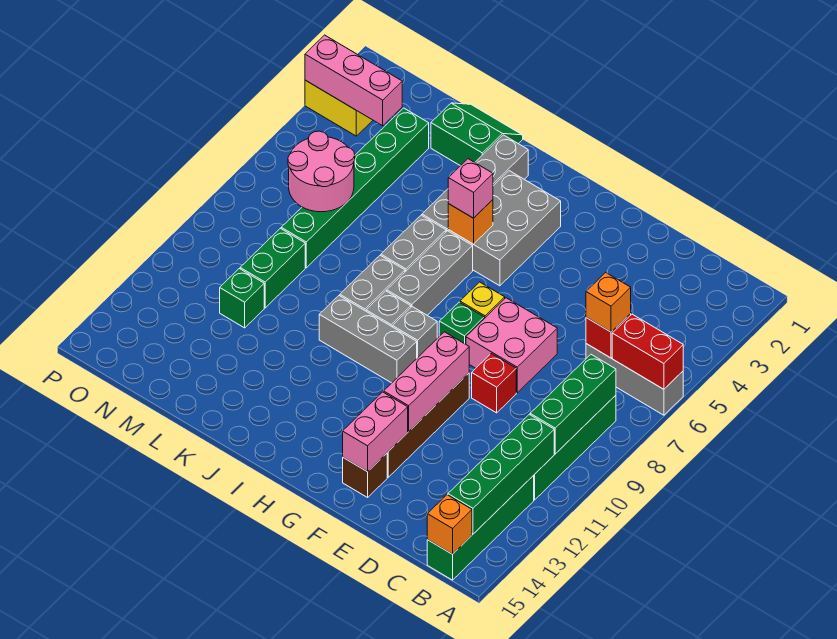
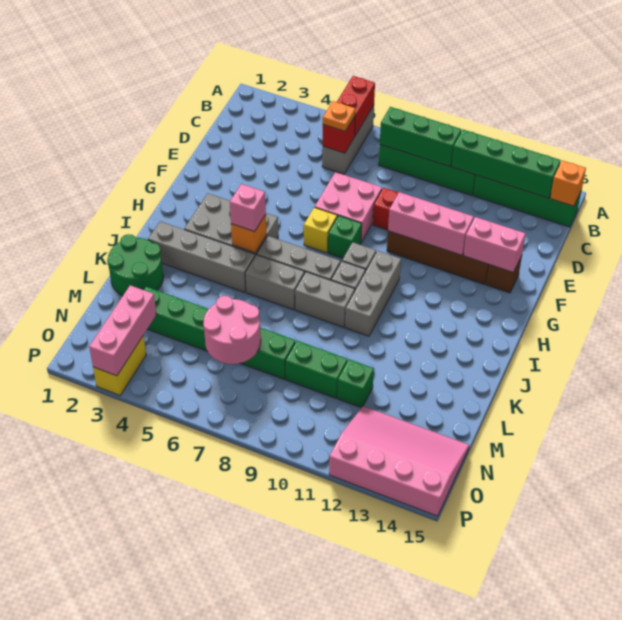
orange 1x1 brick [586,272,631,332] -> orange 1x1 plate [323,101,355,131]
green 2x2 slope [431,103,523,166] -> green 2x2 round brick [107,234,163,296]
none -> pink 3x4 slope [329,406,469,516]

